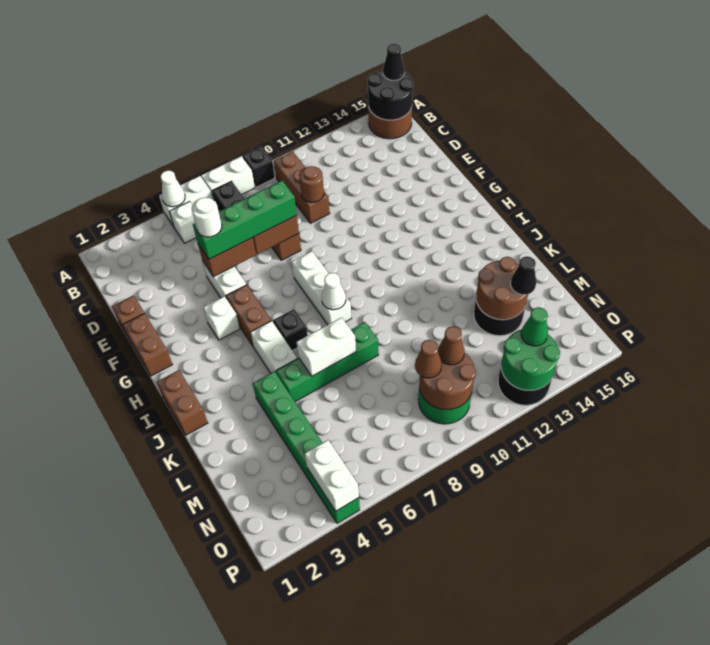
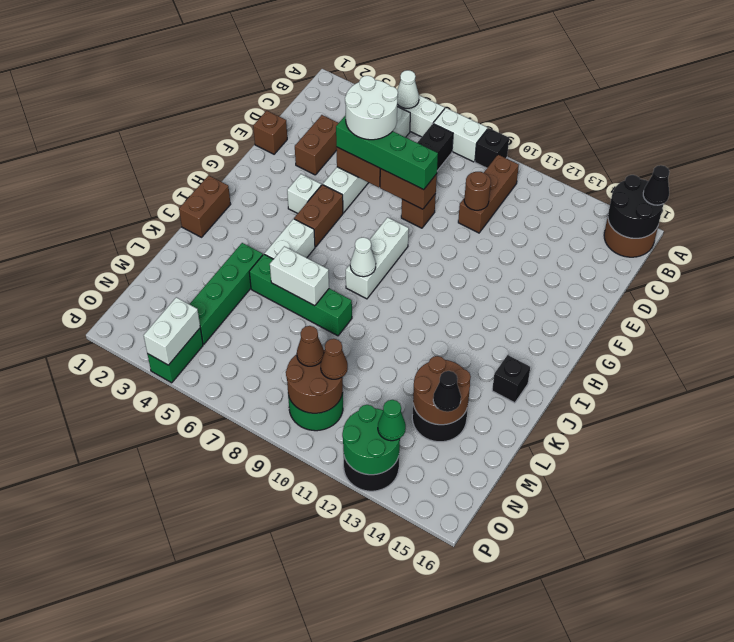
white 1x1 round brick [192,198,222,237] -> white 2x2 round brick [345,76,398,140]
brown 1x2 brick [123,313,172,376] -> brown 1x2 brick moved to [295,115,338,175]
black 1x1 brick [273,309,308,351] -> black 1x1 brick moved to [492,355,530,403]

